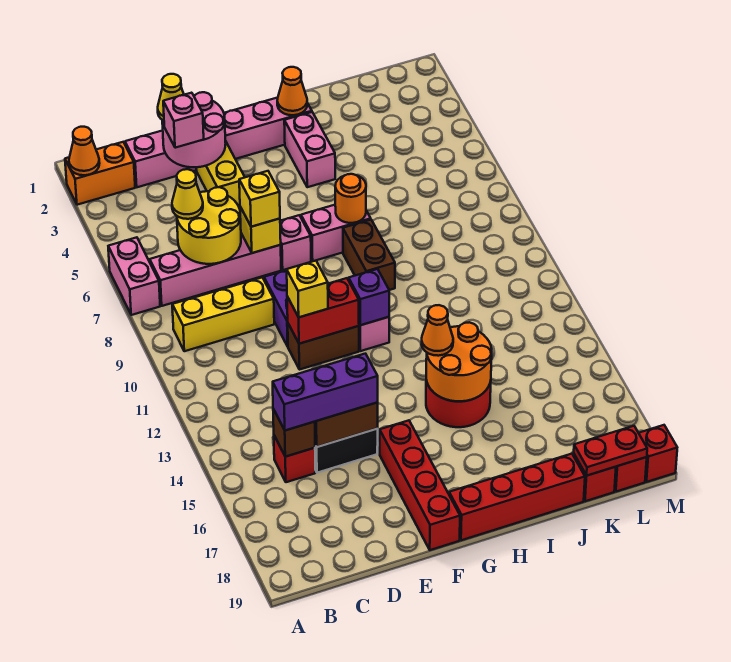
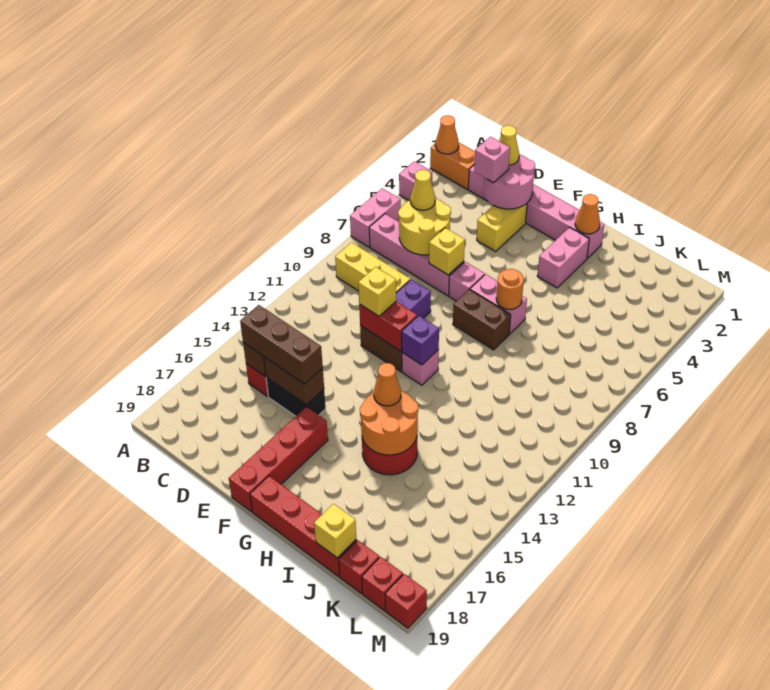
none -> pink 1x1 brick [399,161,432,200]
purple 1x3 brick [273,354,378,430] -> brown 1x3 brick [240,305,323,384]
yellow 1x1 brick [239,171,280,227] -> yellow 1x1 brick moved to [314,504,356,558]
brown 1x2 brick [343,220,395,290] -> brown 1x2 brick turned to [453,289,511,350]
red 1x2 plate [574,426,647,476] -> none

